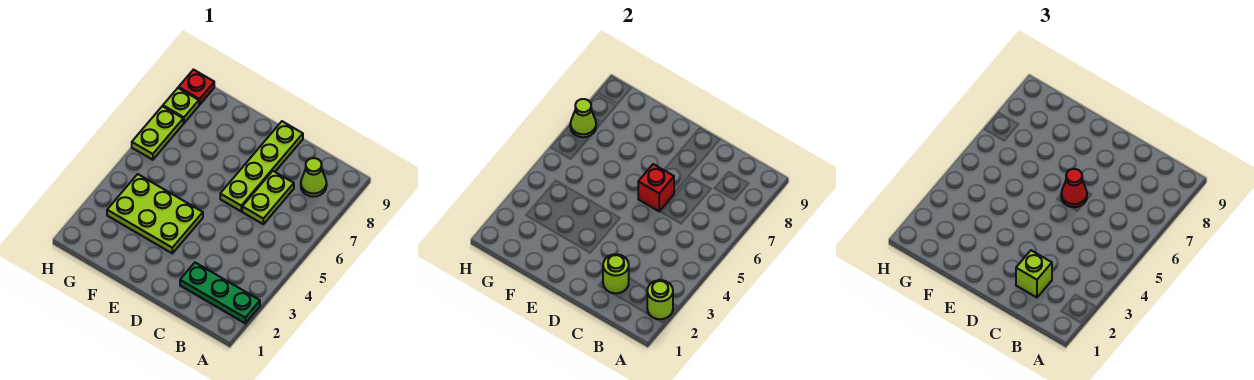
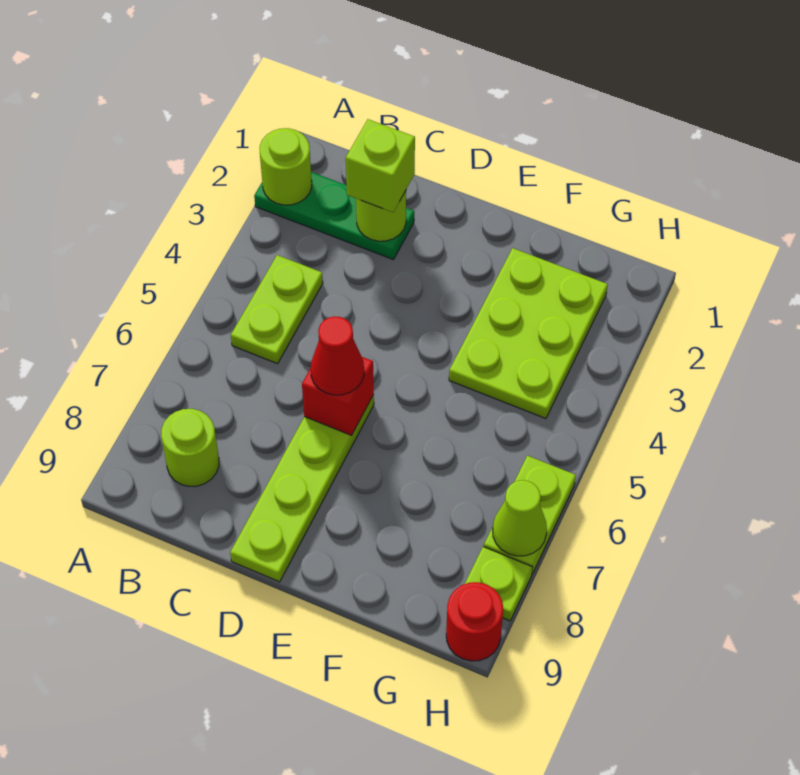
lime 1x1 cone [301,158,327,197] -> lime 1x1 round brick [161,409,219,486]
lime 1x2 plate [242,171,294,224] -> lime 1x2 plate moved to [231,255,323,364]
lime 2x3 plate [107,174,203,253] -> lime 2x3 plate turned to [449,248,608,419]
red 1x1 plate [179,70,214,105] -> red 1x1 round brick [446,582,503,661]

